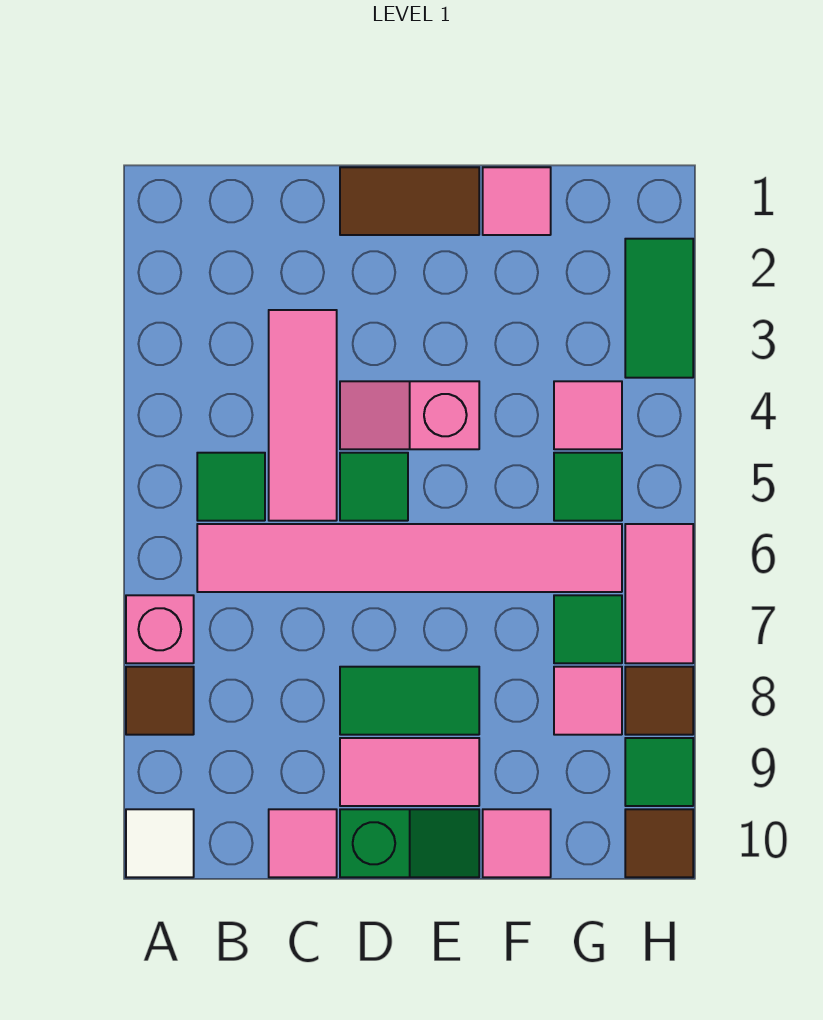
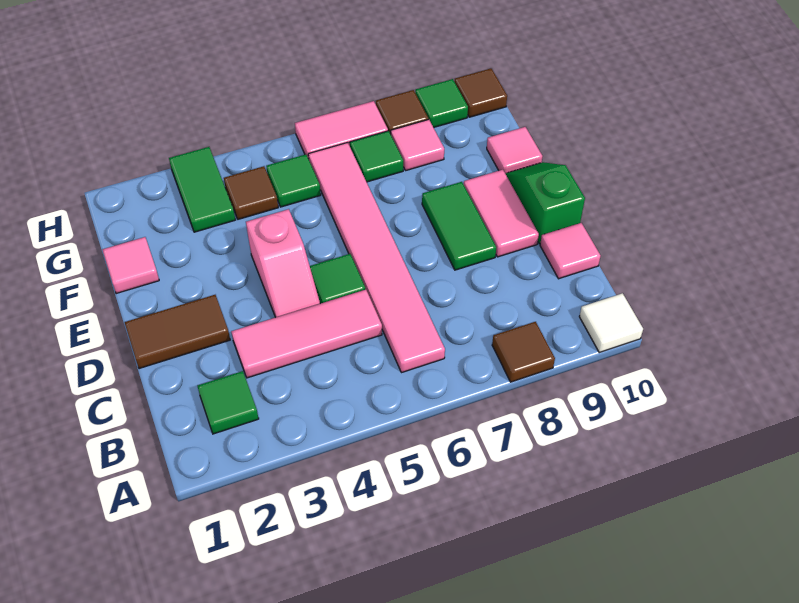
pink 1x1 brick [126,595,194,663] -> none
green 1x1 tile [197,453,265,521] -> green 1x1 tile moved to [198,371,259,434]
brown 1x2 tile [340,167,479,235] -> brown 1x2 tile turned to [125,295,230,369]
pink 1x1 tile [554,381,622,449] -> brown 1x1 tile [224,166,278,219]
green 1x2 tile [625,239,693,378] -> green 1x2 tile turned to [169,147,235,232]

